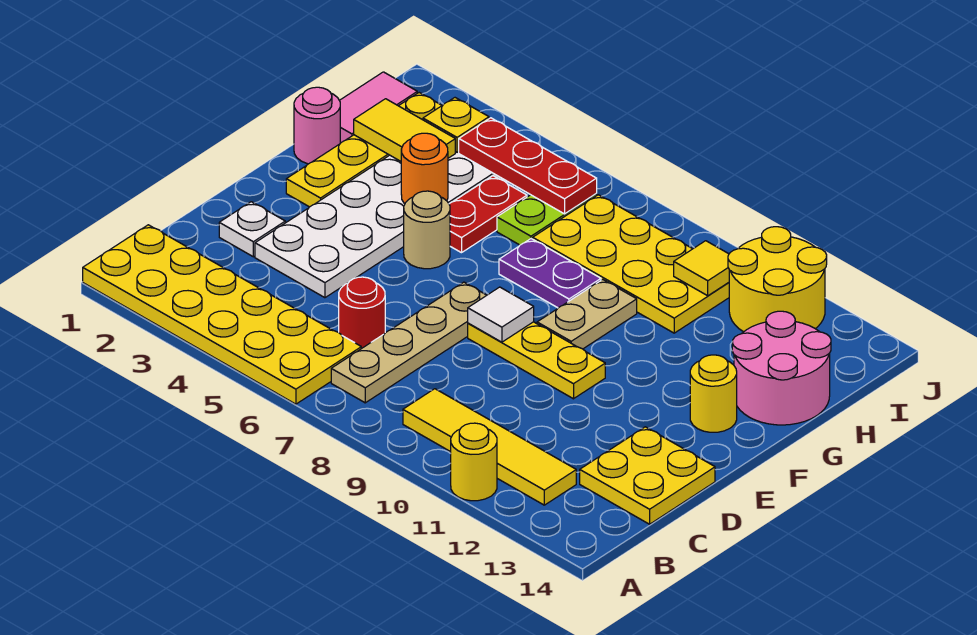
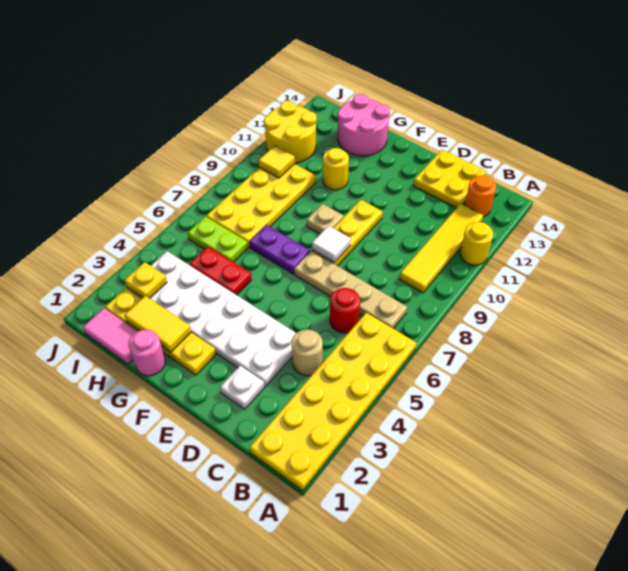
tan 1x1 round brick [404,191,450,269] -> tan 1x1 round brick moved to [292,329,323,376]
tan 1x2 plate [537,279,637,349] -> tan 1x1 plate [307,204,344,234]
yellow 1x1 round brick [690,355,737,432] -> yellow 1x1 round brick moved to [323,148,349,190]
orange 1x1 round brick [401,133,448,204] -> orange 1x1 round brick moved to [465,175,496,217]
purple 1x2 plate [499,239,601,308] -> purple 1x2 plate turned to [249,225,310,274]
yellow 1x2 tile [354,99,455,161] -> yellow 1x2 tile turned to [125,296,191,352]
red 1x3 plate [459,118,597,214] -> none

